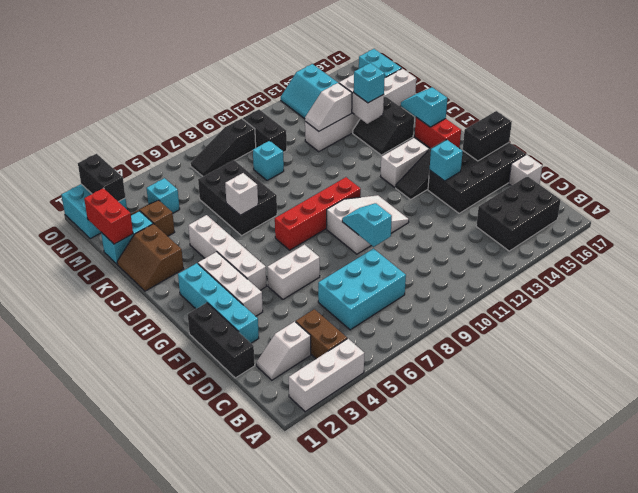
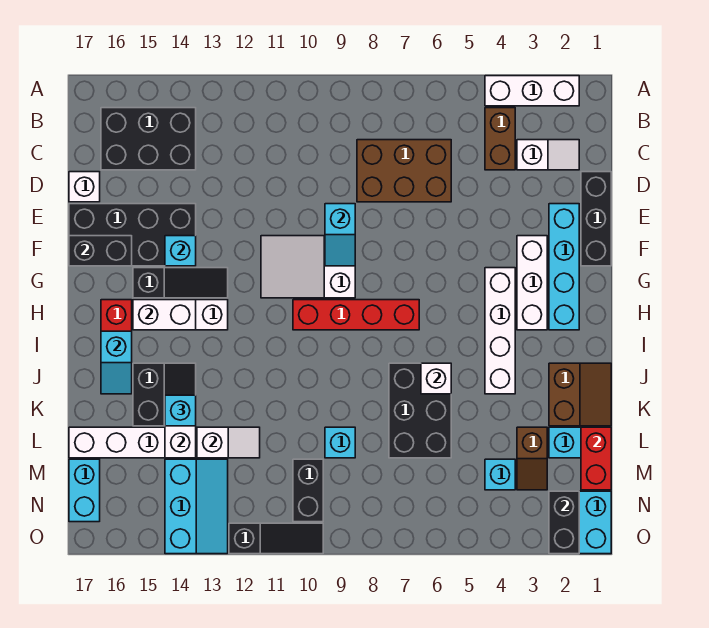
cyan 2x3 brick [318,249,406,330] -> brown 2x3 brick [357,140,451,202]
white 1x2 brick [267,245,320,299] -> white 1x2 brick moved to [133,300,196,330]
black 1x3 slope [191,119,256,176] -> black 1x3 slope moved to [229,523,323,554]

